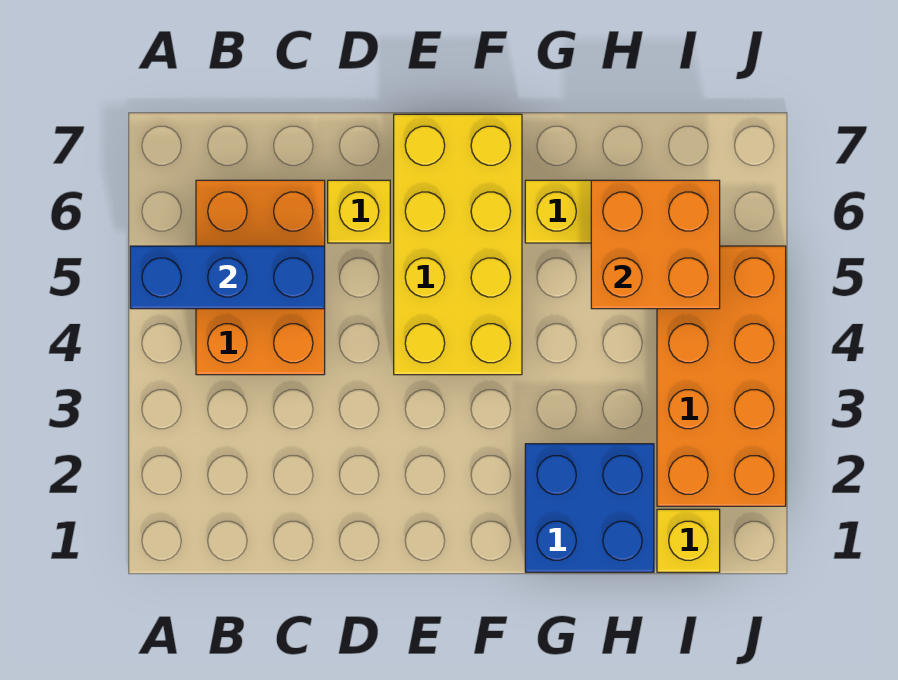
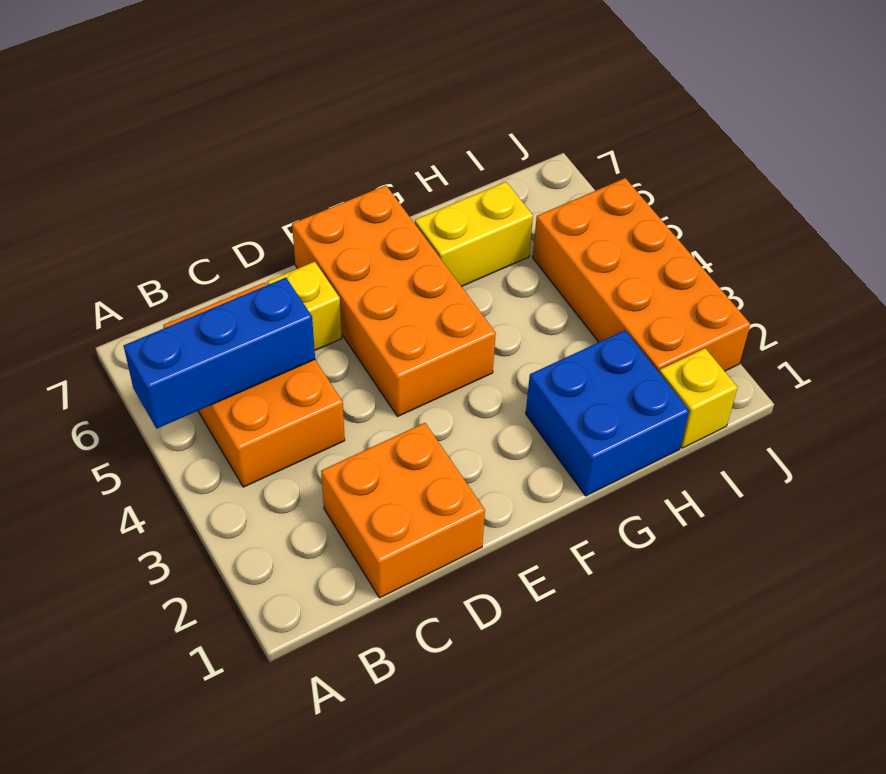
yellow 2x4 brick [394,114,522,375] -> orange 2x4 brick [292,185,496,416]
orange 2x2 brick [591,180,720,309] -> orange 2x2 brick moved to [321,423,485,598]

